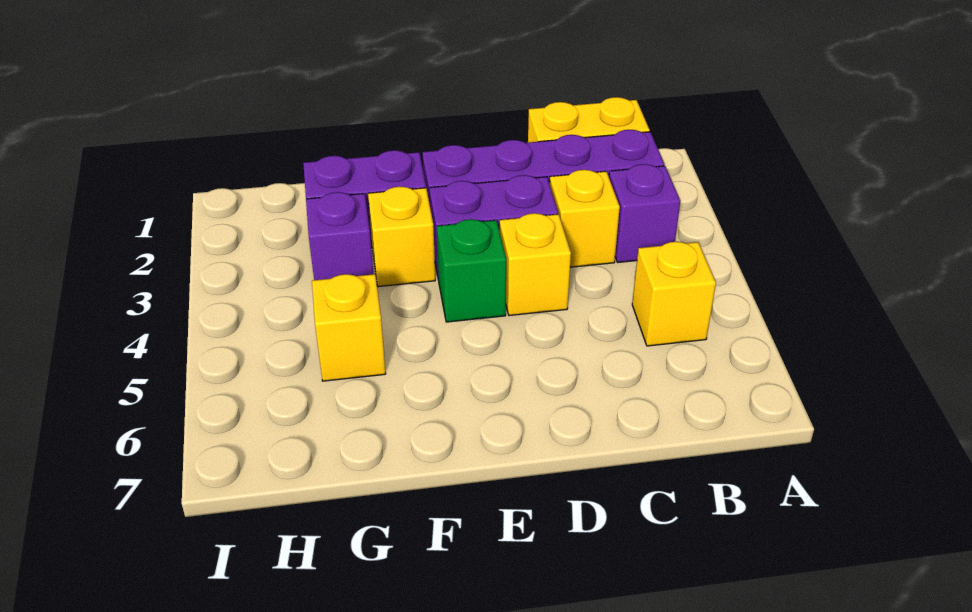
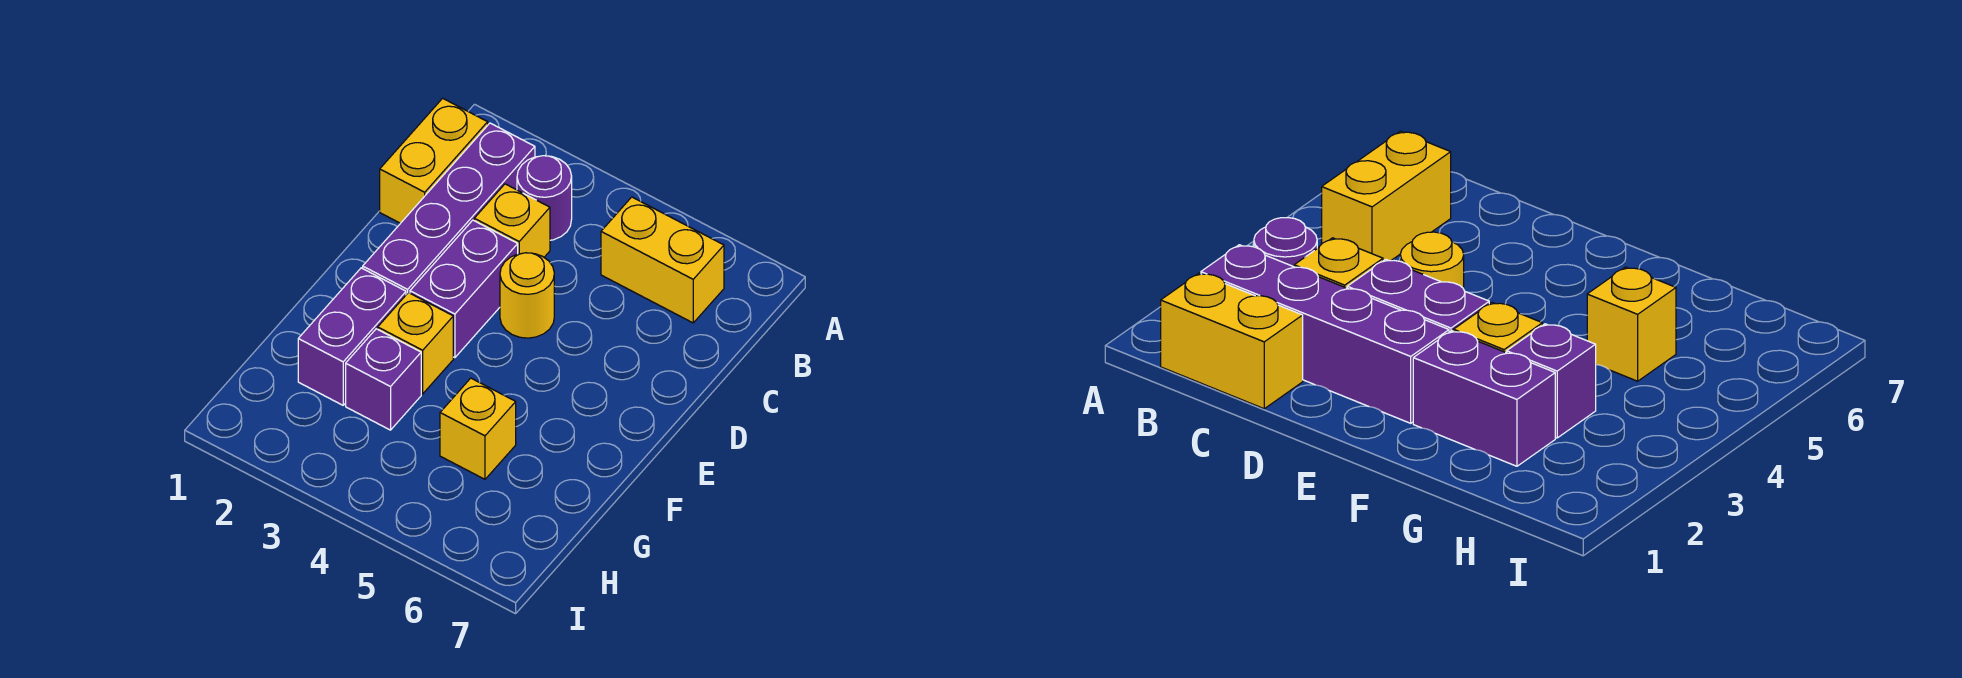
purple 1x1 brick [609,164,680,262] -> purple 1x1 round brick [517,156,572,240]
yellow 1x1 brick [632,242,716,346] -> yellow 1x2 brick [601,197,724,323]
yellow 1x1 brick [500,213,571,316] -> yellow 1x1 round brick [500,253,554,338]
green 1x1 brick [437,219,506,322] -> none

